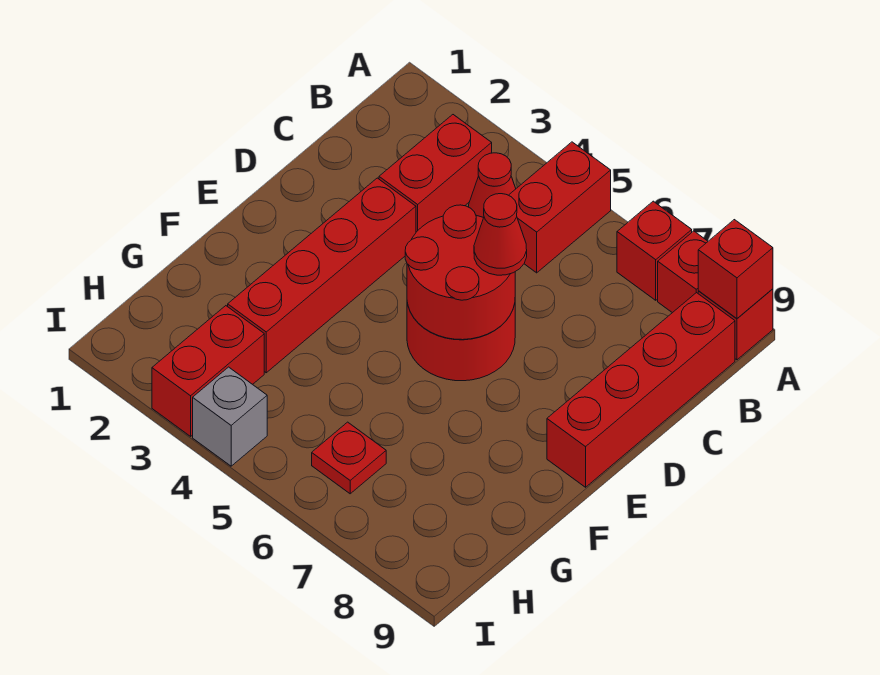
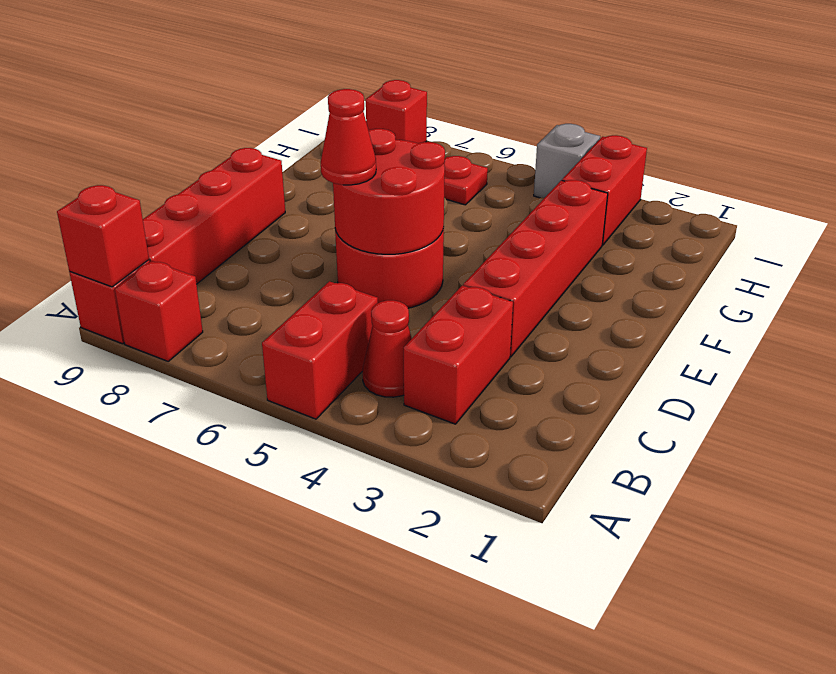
red 1x1 brick [617,201,692,300] -> red 1x1 brick moved to [366,80,427,143]

